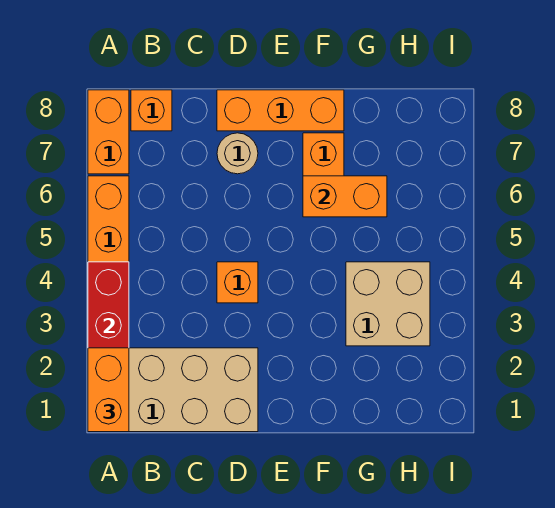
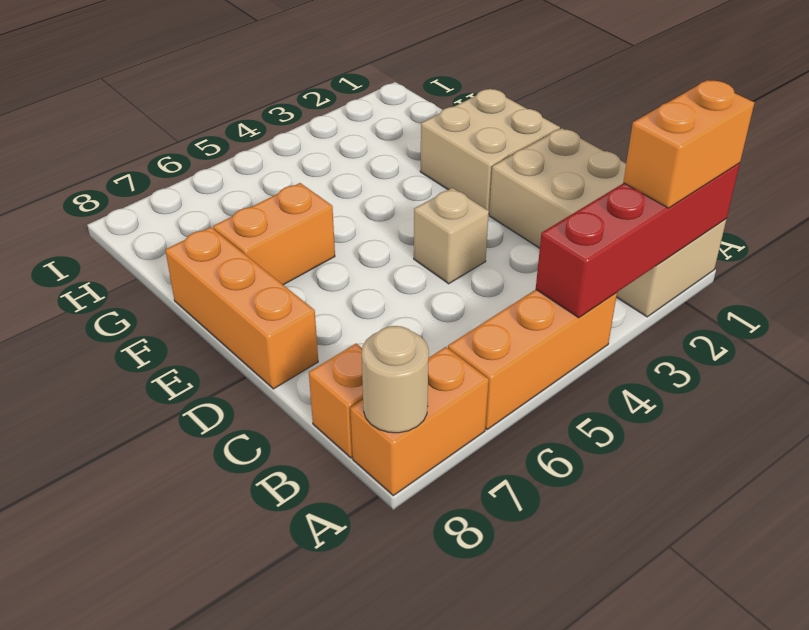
orange 1x1 brick [217,262,258,303] -> tan 1x1 brick [414,188,489,284]
tan 1x1 round brick [217,133,258,174] -> tan 1x1 round brick moved to [362,326,429,433]
orange 1x2 brick [303,176,387,217] -> none
tan 2x2 brick [346,262,430,346] -> tan 2x2 brick moved to [420,89,560,211]

